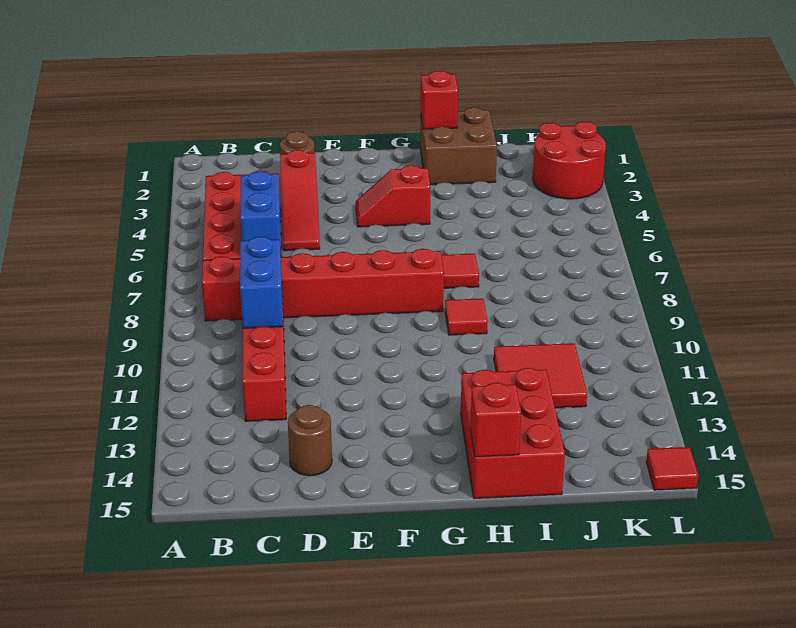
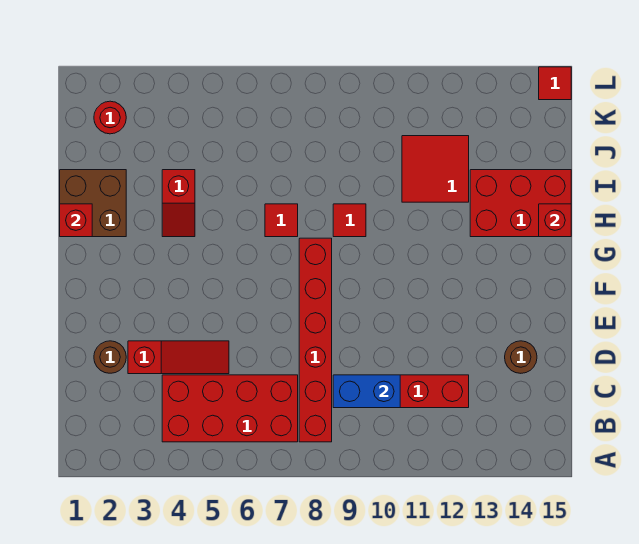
blue 1x2 brick [240,171,281,254] -> none
red 1x2 slope [356,165,430,227] -> red 1x2 slope moved to [162,170,195,237]
red 2x2 round brick [533,122,606,199] -> red 1x1 round brick [94,101,126,134]

